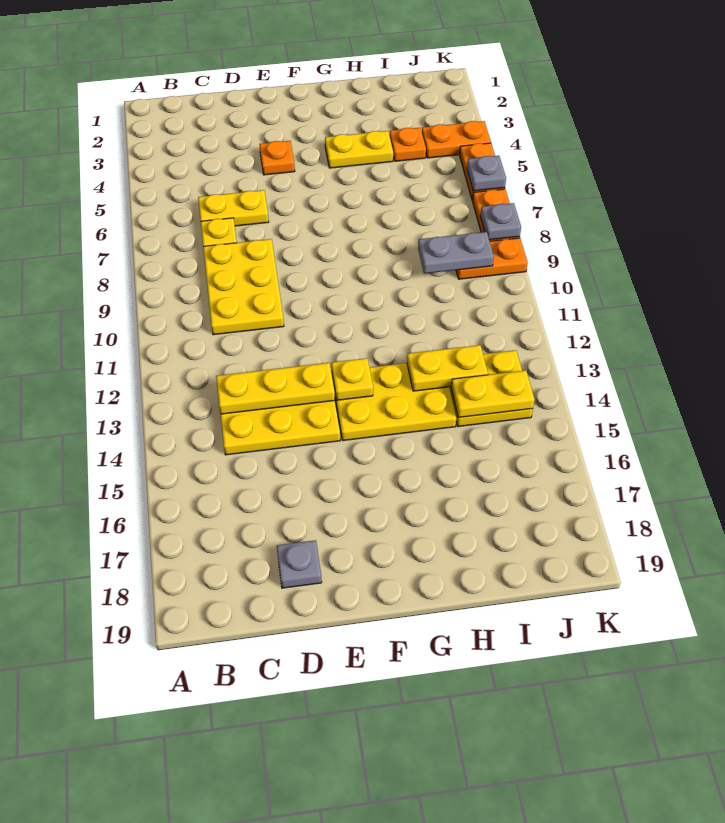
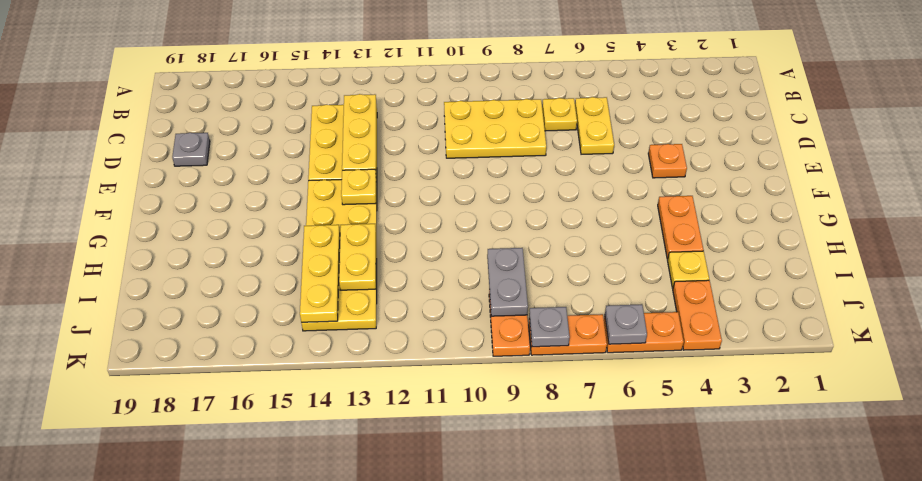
yellow 1x2 plate [325,131,393,168] -> orange 1x2 plate [658,196,703,259]
orange 1x1 plate [390,128,426,161] -> yellow 1x1 plate [668,251,709,288]
yellow 1x2 plate [451,370,535,418] -> yellow 1x3 plate [300,225,340,322]

